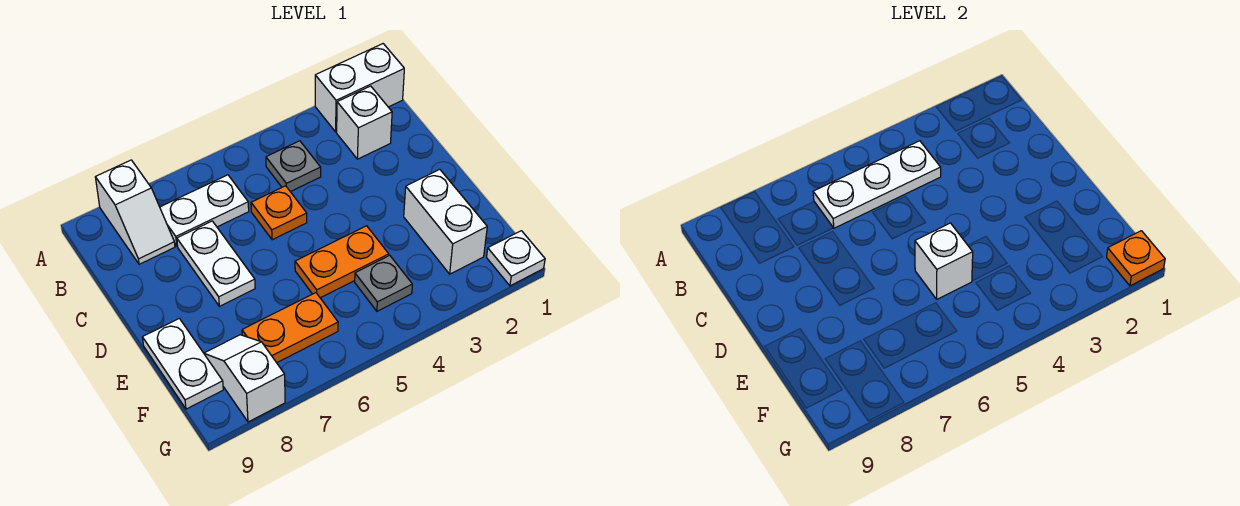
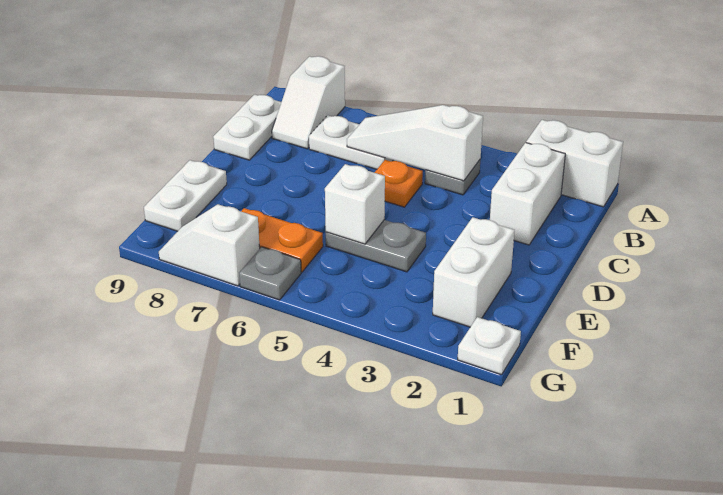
white 1x1 brick [337,86,392,159] -> white 1x2 brick [490,143,565,245]
white 1x3 plate [813,141,941,228] -> white 1x3 slope [347,105,483,181]
white 1x2 plate [177,221,255,306] -> white 1x2 plate moved to [213,94,281,160]
orange 1x2 plate [295,226,389,298] -> grey 1x2 plate [326,220,426,272]
grey 1x1 plate [355,255,412,311] -> grey 1x1 plate moved to [239,247,301,300]
white 1x2 slope [204,335,285,422] -> white 1x2 slope turned to [159,204,260,286]
orange 1x1 plate [1107,231,1165,286] -> none

